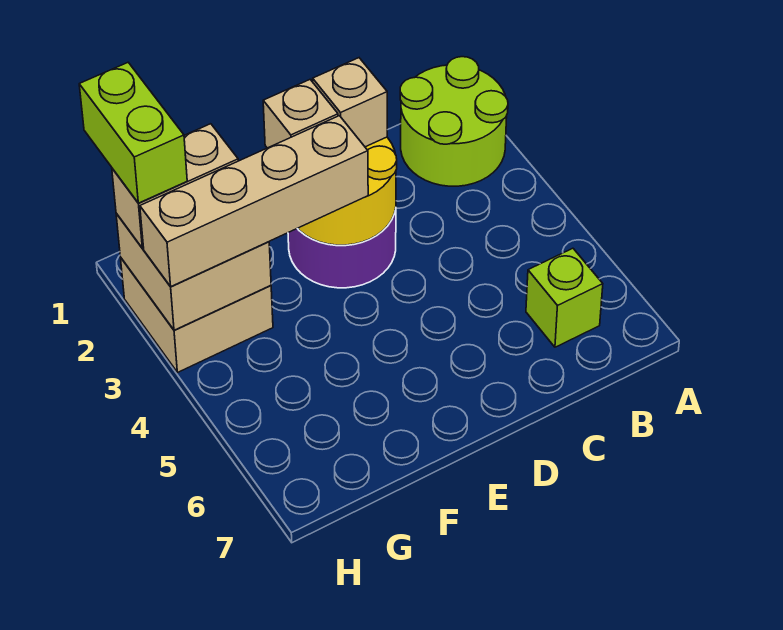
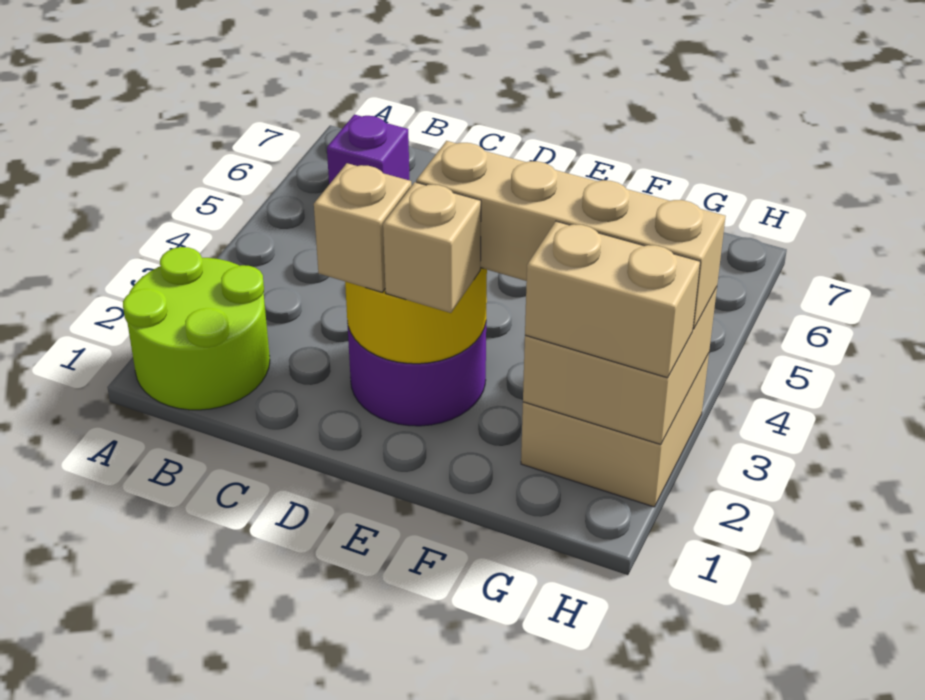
lime 1x1 brick [526,248,603,347] -> purple 1x1 brick [327,115,409,184]
lime 1x2 brick [79,63,187,203] -> none

